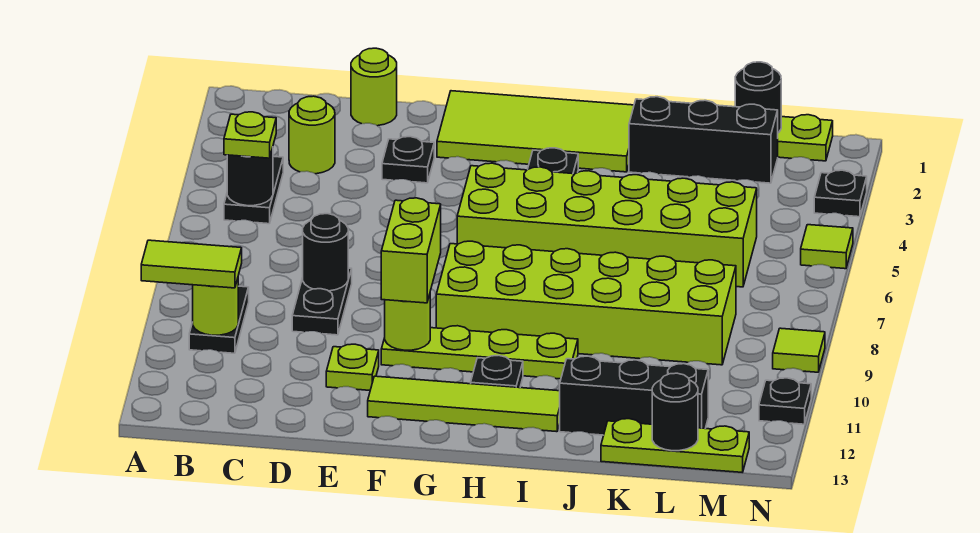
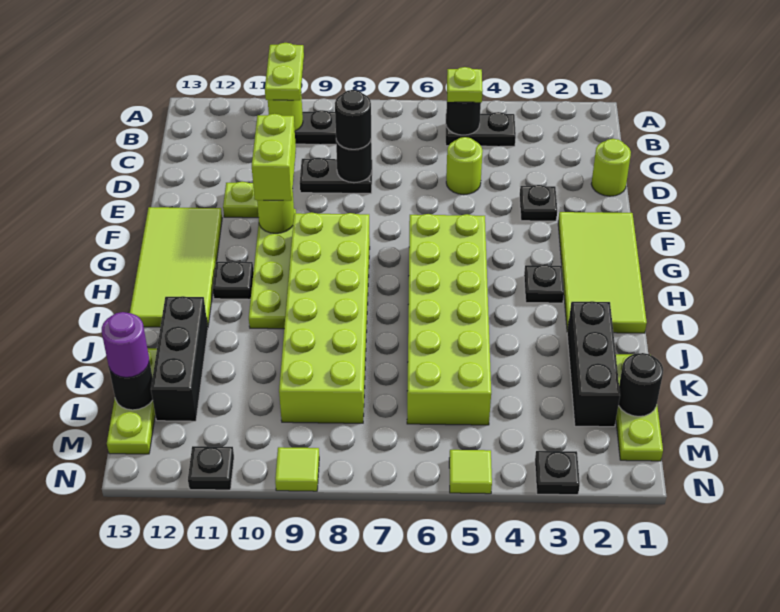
lime 1x2 tile [141,240,242,288] -> lime 1x2 plate [265,43,304,100]
lime 1x1 round brick [289,96,335,174] -> lime 1x1 round brick moved to [446,137,483,195]
none -> black 1x1 round brick [335,90,371,149]
lime 1x2 brick [381,198,441,303] -> lime 1x2 brick turned to [252,114,296,201]
lime 1x4 tile [368,376,560,432] -> lime 2x4 tile [130,207,222,327]
none -> purple 1x1 round brick [102,312,149,377]

